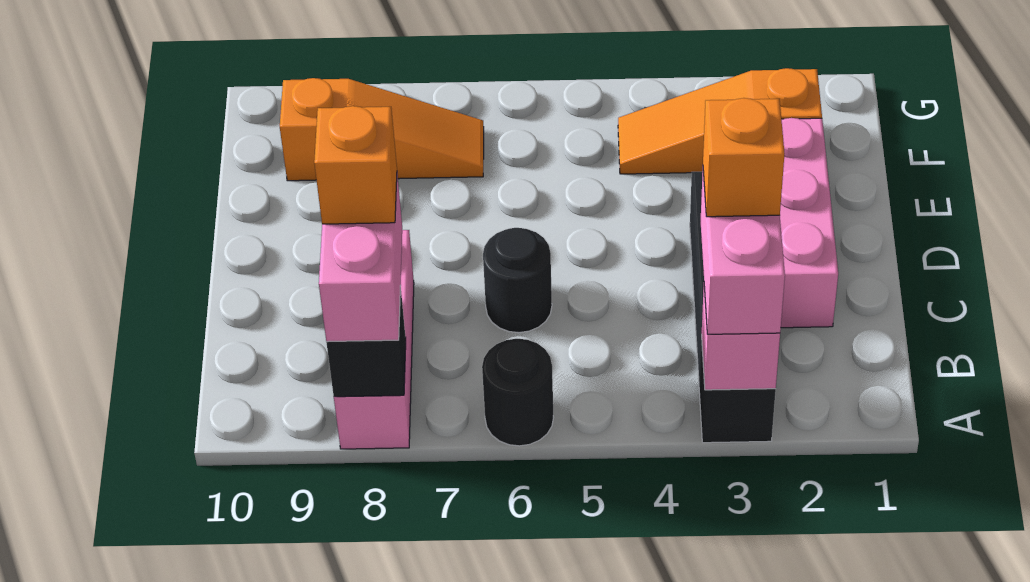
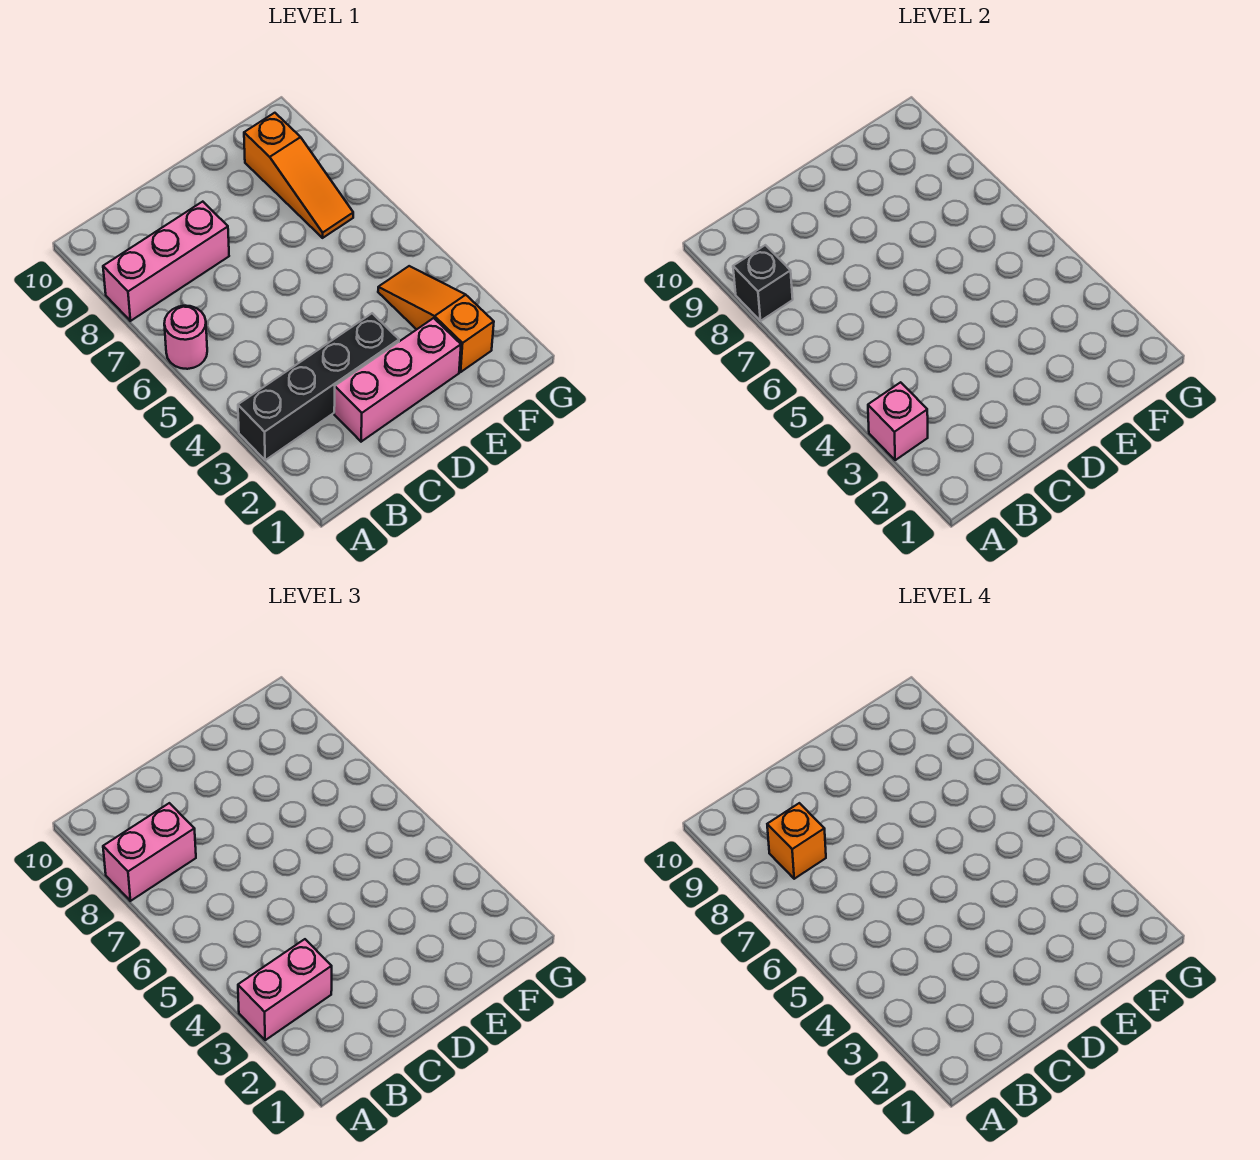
black 1x1 round brick [482,339,554,446] -> pink 1x1 round brick [164,306,207,369]
orange 1x1 brick [703,98,785,217] -> none
black 1x1 round brick [483,228,552,333] -> none

